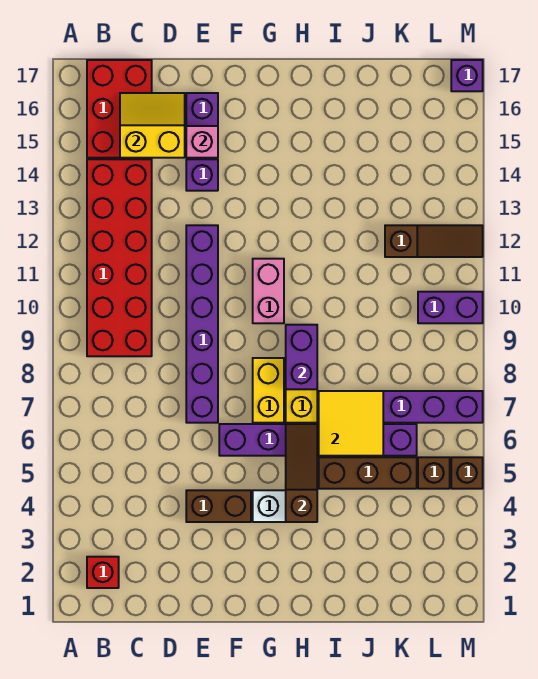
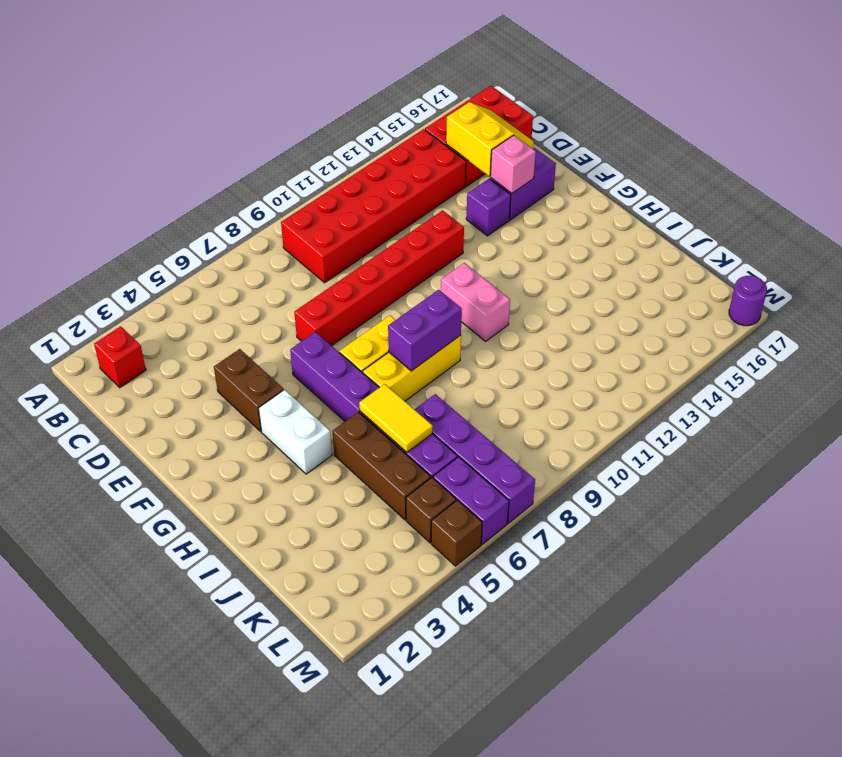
purple 1x6 brick [186,225,218,423] -> red 1x6 brick [294,210,464,346]
pink 1x2 brick [253,259,284,323] -> pink 1x2 brick turned to [441,263,510,341]
brown 1x3 slope [286,424,317,522] -> none
yellow 2x2 tile [319,391,383,456] -> yellow 1x2 tile [359,384,432,452]
brown 1x3 slope [385,225,483,257] -> none
purple 1x2 brick [418,292,483,323] -> purple 1x2 brick moved to [433,457,509,544]
purple 1x1 brick [451,60,483,91] -> purple 1x1 round brick [729,276,767,326]

